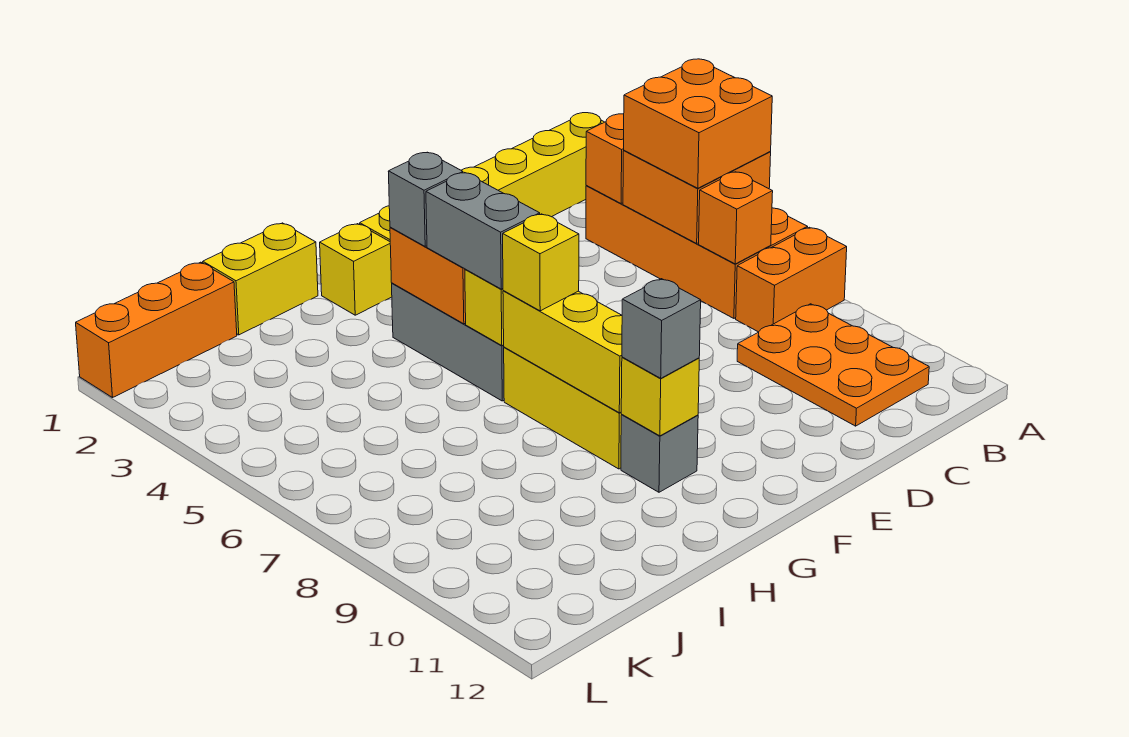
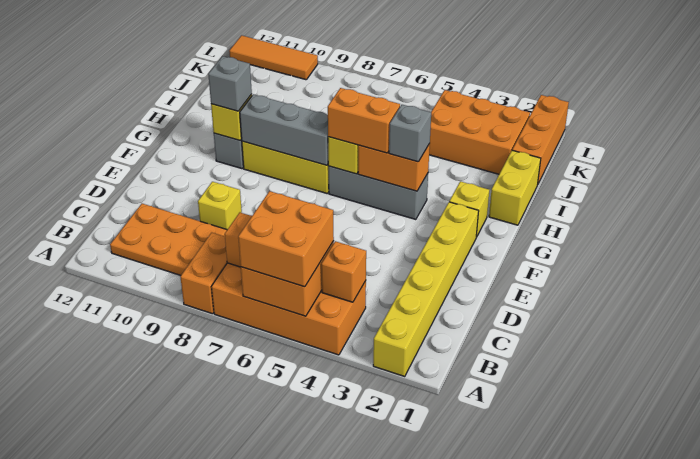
grey 1x2 brick [426,173,540,289] -> orange 1x2 brick [328,88,400,153]
yellow 1x3 brick [503,291,622,413] -> grey 1x3 brick [240,94,328,165]
yellow 1x1 brick [503,214,579,311] -> yellow 1x1 brick moved to [198,182,242,230]
none -> orange 2x3 brick [429,90,530,174]
none -> orange 1x3 tile [229,35,318,80]

